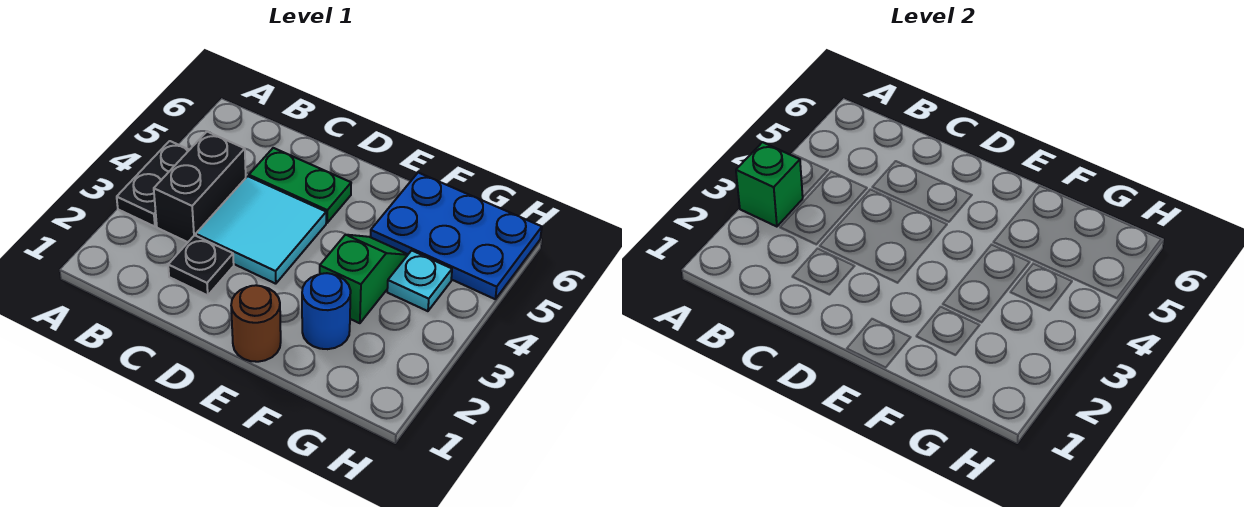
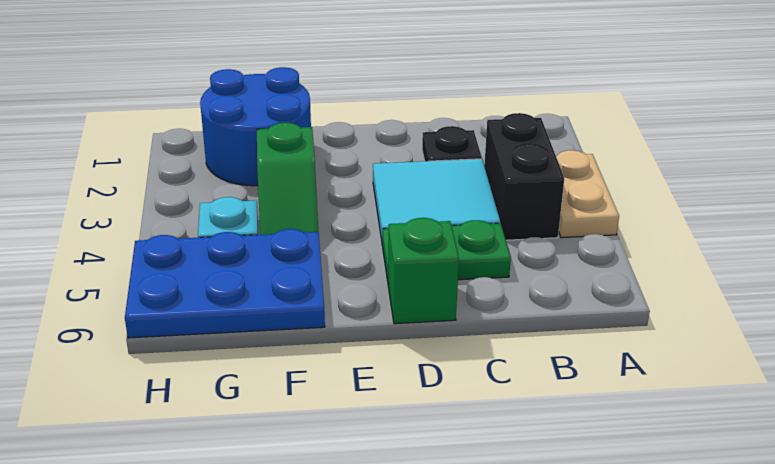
black 1x2 plate [117,141,189,227] -> tan 1x2 plate [556,150,619,238]
green 1x1 brick [736,142,803,227] -> green 1x1 brick moved to [388,218,459,324]
brown 1x1 round brick [231,285,281,362] -> none
blue 1x1 round brick [302,273,351,349] -> blue 2x2 round brick [200,67,311,186]

